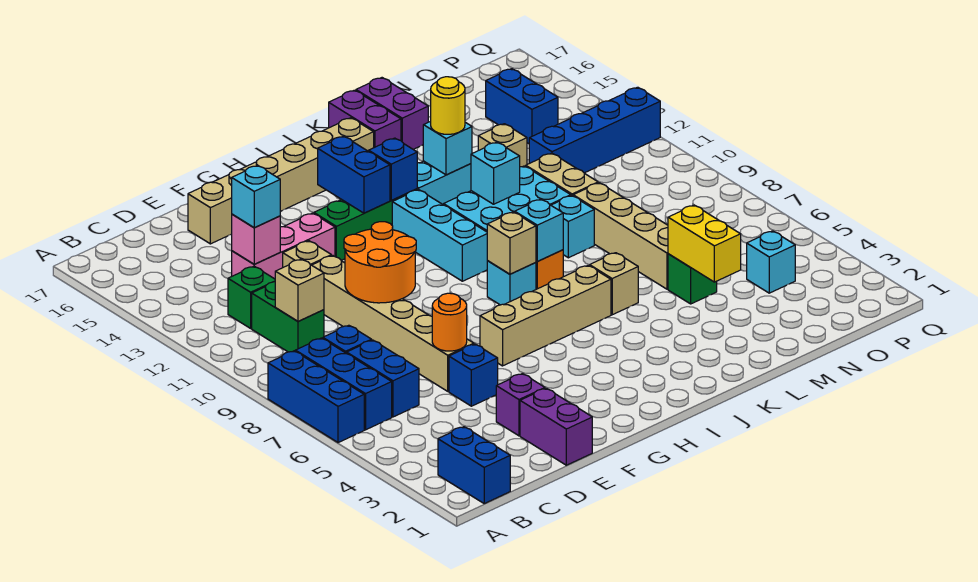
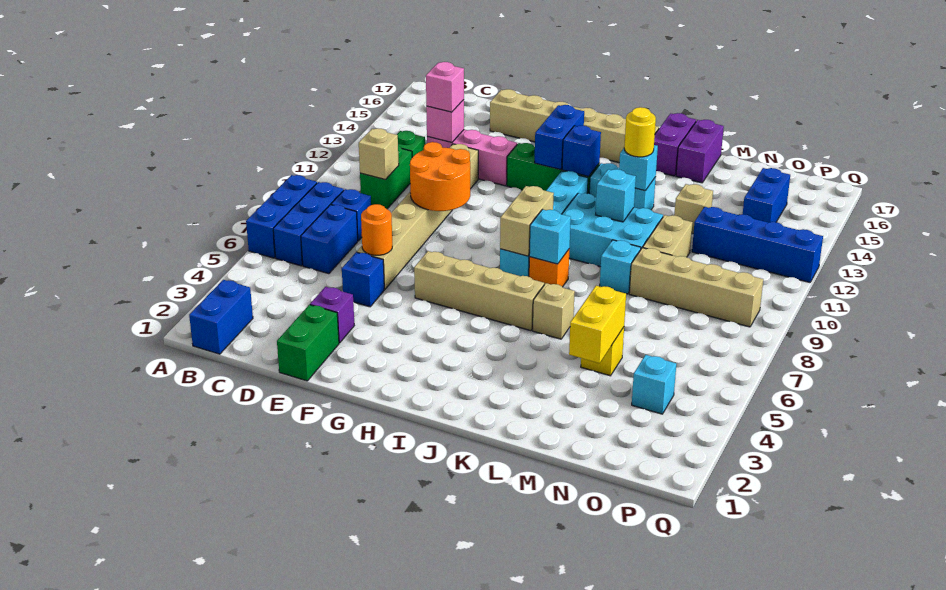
cyan 1x1 brick [232,165,280,228] -> pink 1x1 brick [426,62,464,112]
purple 1x2 brick [520,388,592,465] -> green 1x2 brick [277,305,339,381]
tan 1x1 brick [487,212,536,274] -> tan 1x2 brick [500,186,554,256]
green 1x1 brick [668,254,717,304] -> yellow 1x1 brick [581,327,624,376]
tan 1x4 brick [573,183,668,289] -> tan 1x4 brick turned to [629,248,763,327]

